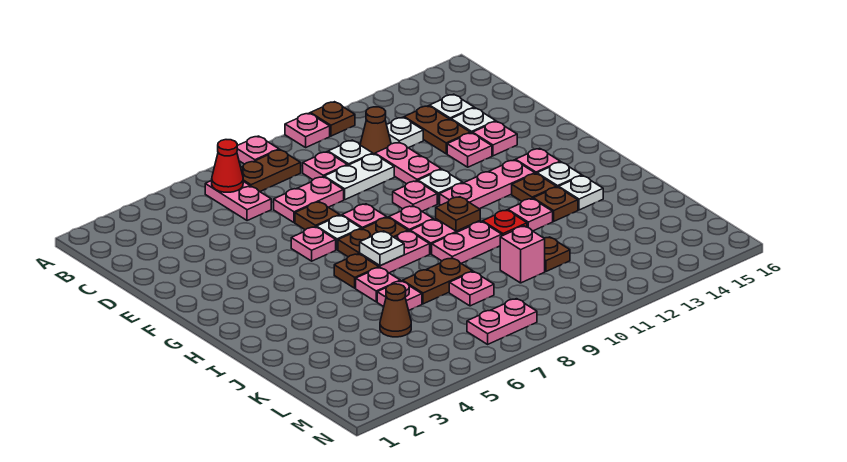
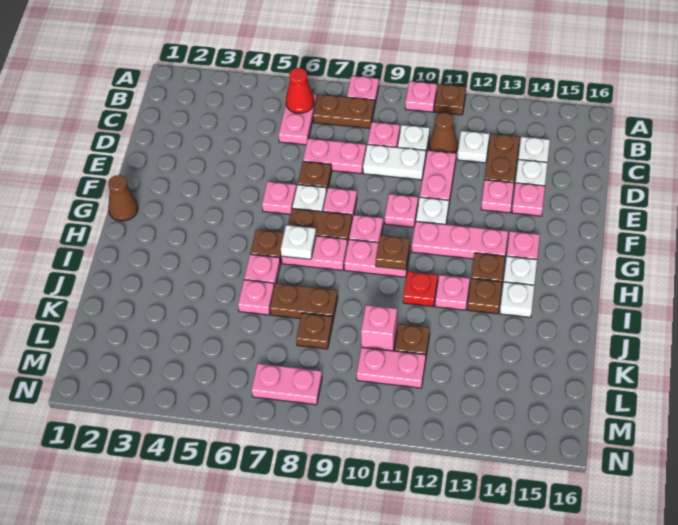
pink 1x2 plate [432,221,502,264] -> pink 1x2 plate moved to [357,347,426,388]
brown 1x1 cone [380,284,411,337] -> brown 1x1 cone moved to [108,175,138,221]
pink 1x1 plate [449,272,494,306] -> brown 1x1 plate [296,313,333,349]

